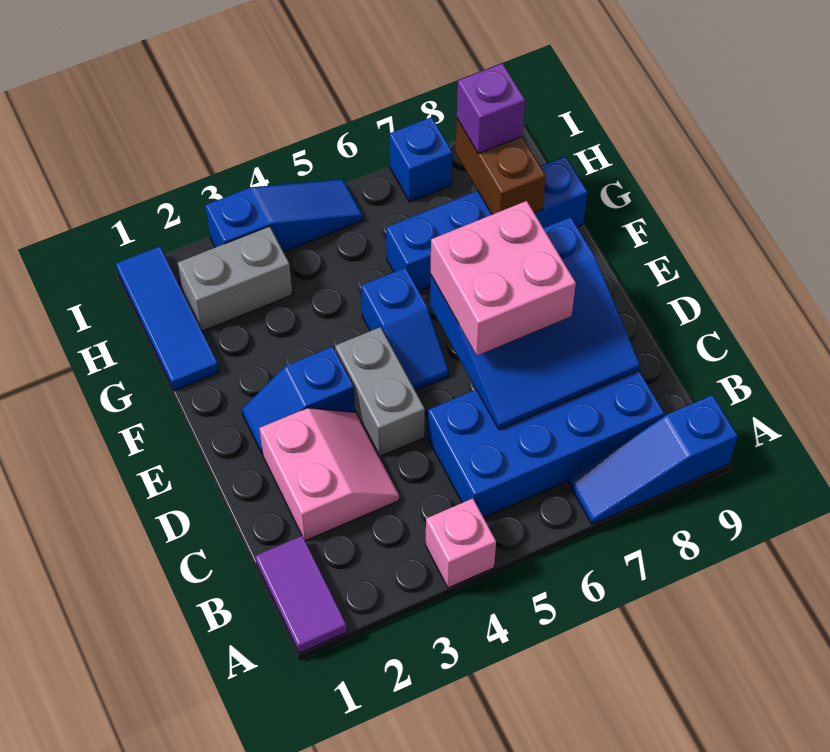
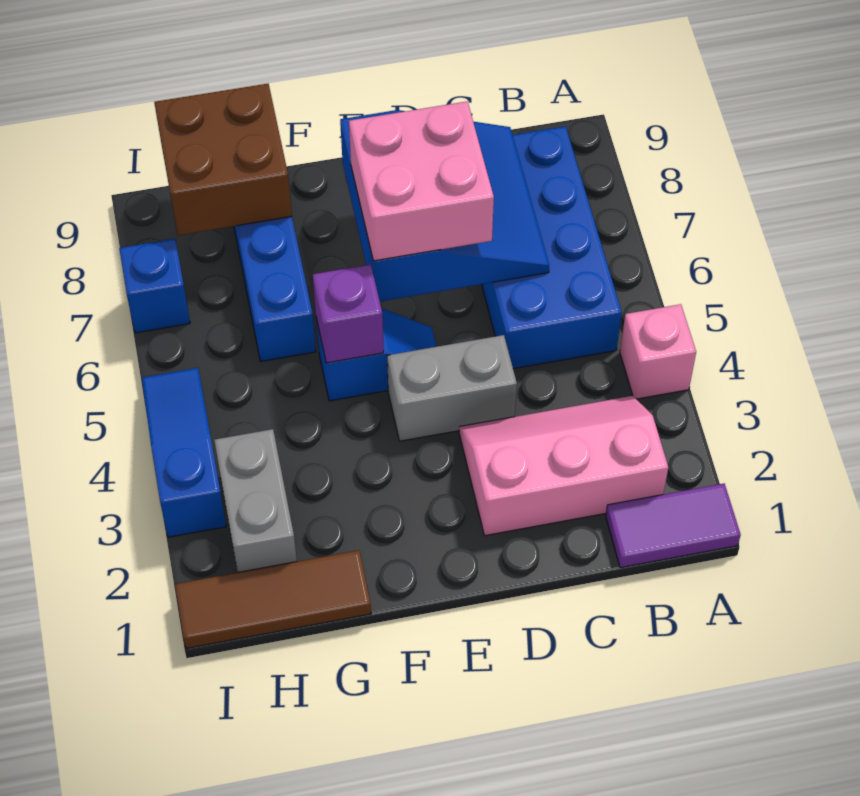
blue 1x3 slope [569,395,738,524] -> none
pink 2x2 slope [259,408,399,541] -> pink 2x3 slope [459,396,668,536]
blue 1x2 slope [242,347,355,454] -> none
blue 1x3 tile [116,246,219,391] -> brown 1x3 tile [175,550,371,649]
brown 1x2 brick [456,119,546,215] -> brown 2x2 brick [154,84,292,235]
purple 1x1 brick [457,63,525,154] -> purple 1x1 brick moved to [313,264,384,363]

